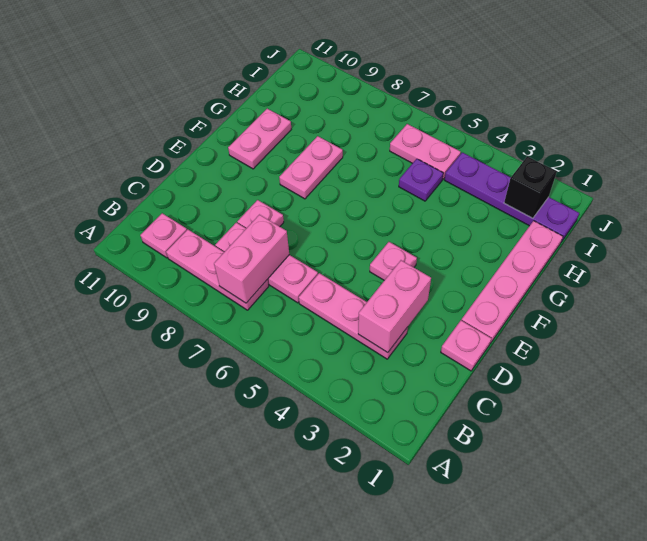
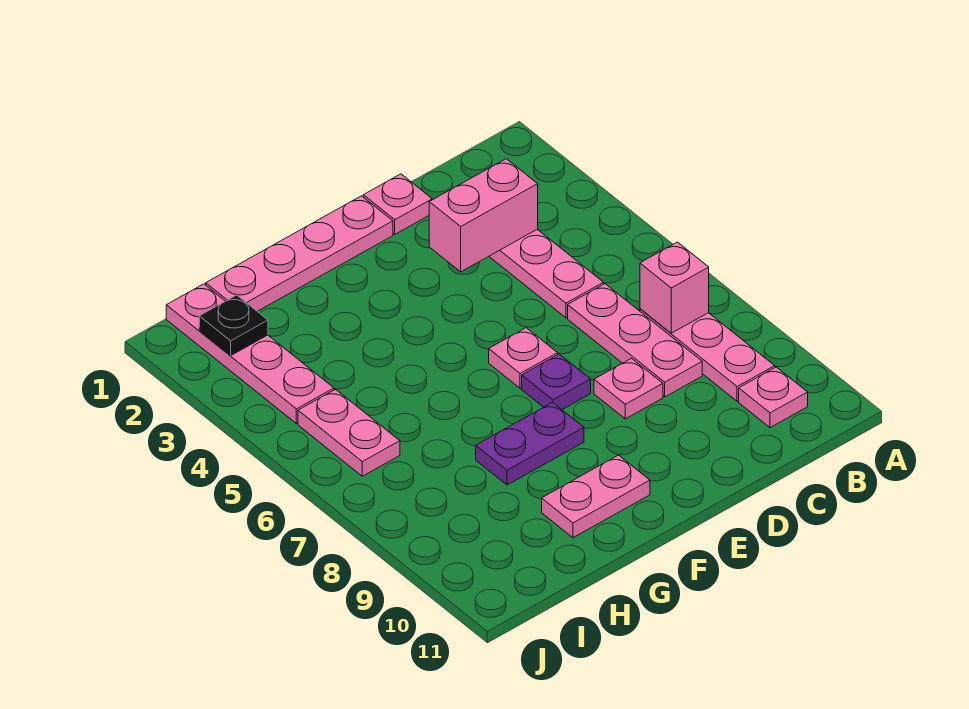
pink 1x2 brick [214,215,289,303] -> pink 1x1 brick [640,242,709,333]
pink 1x1 plate [370,242,417,280] -> pink 1x1 plate moved to [489,328,558,388]
pink 1x2 plate [279,136,343,199] -> purple 1x2 plate [476,402,584,485]
purple 1x1 plate [399,159,443,201] -> purple 1x1 plate moved to [522,354,591,409]
purple 1x4 plate [445,152,579,242] -> pink 1x4 plate [166,284,334,424]
black 1x1 brick [504,156,557,218] -> black 1x1 plate [199,295,268,355]

